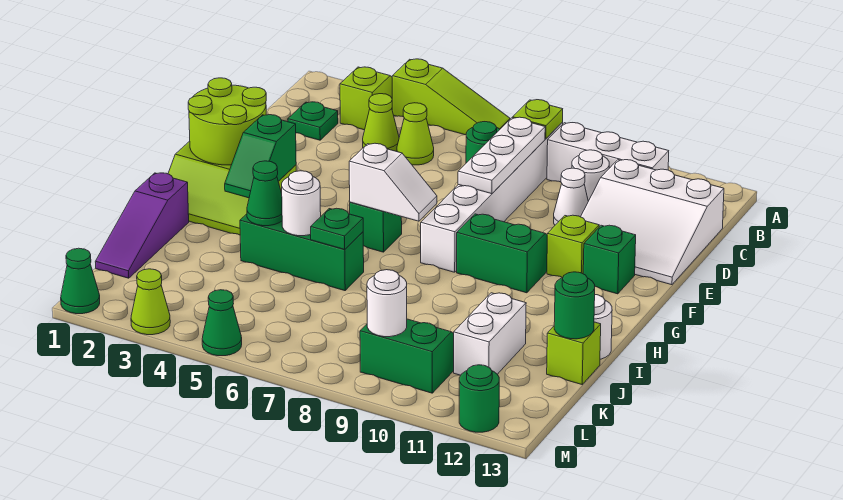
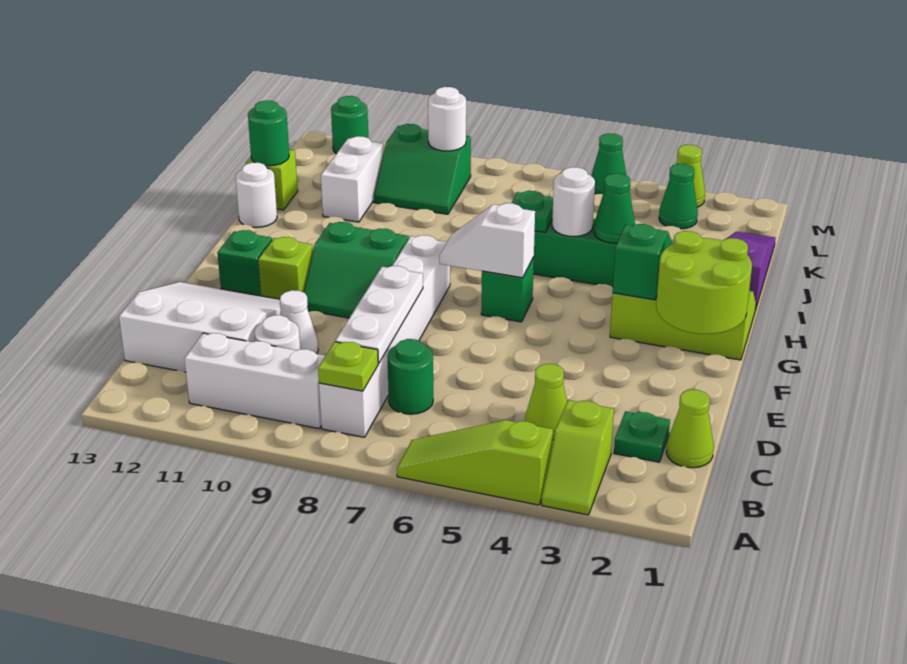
lime 1x1 cone [397,103,434,165] -> lime 1x1 cone moved to [666,390,714,468]
green 1x1 cone [61,248,100,314] -> green 1x1 cone moved to [659,164,698,229]

